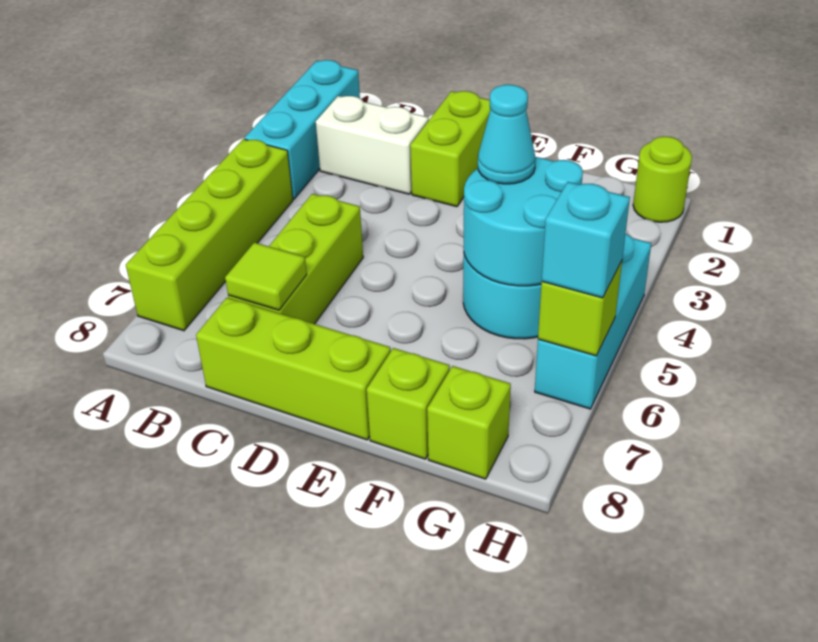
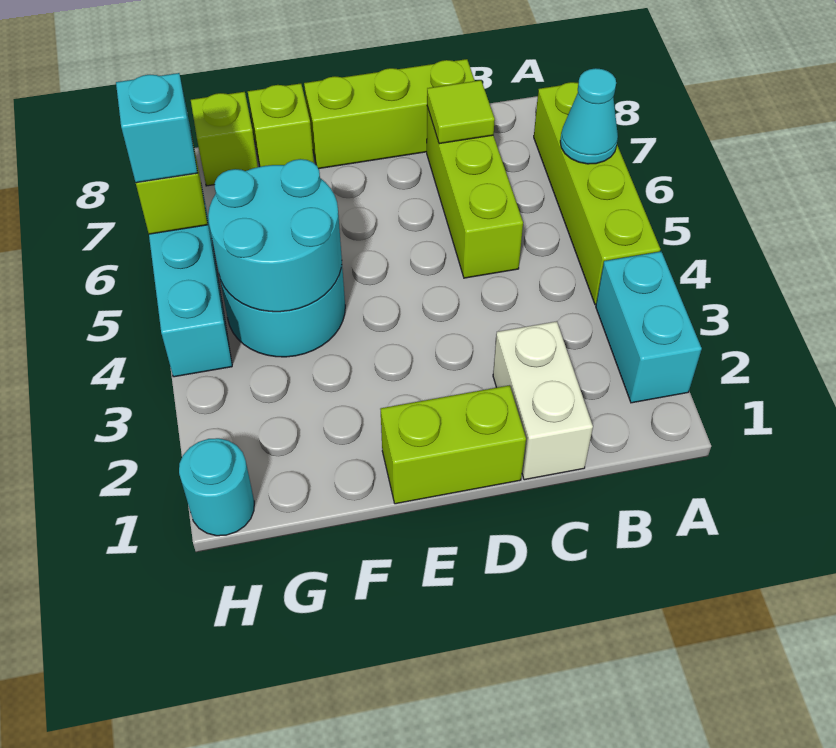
cyan 1x3 brick [245,60,360,199] -> cyan 1x2 brick [596,252,702,403]
white 1x2 brick [316,96,429,194] -> white 1x2 brick turned to [493,321,593,480]
lime 1x2 brick [410,91,490,207] -> lime 1x2 brick turned to [381,385,526,504]
cyan 1x1 cone [478,85,536,184] -> cyan 1x1 cone moved to [560,68,618,164]
lime 1x1 round brick [633,136,692,222] -> cyan 1x1 round brick [179,438,254,536]

